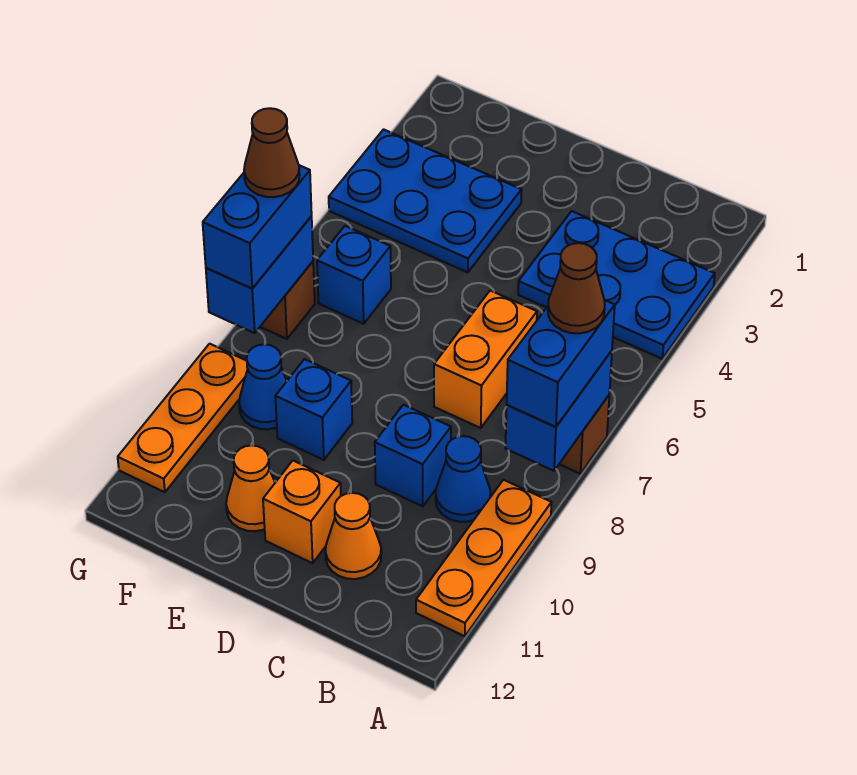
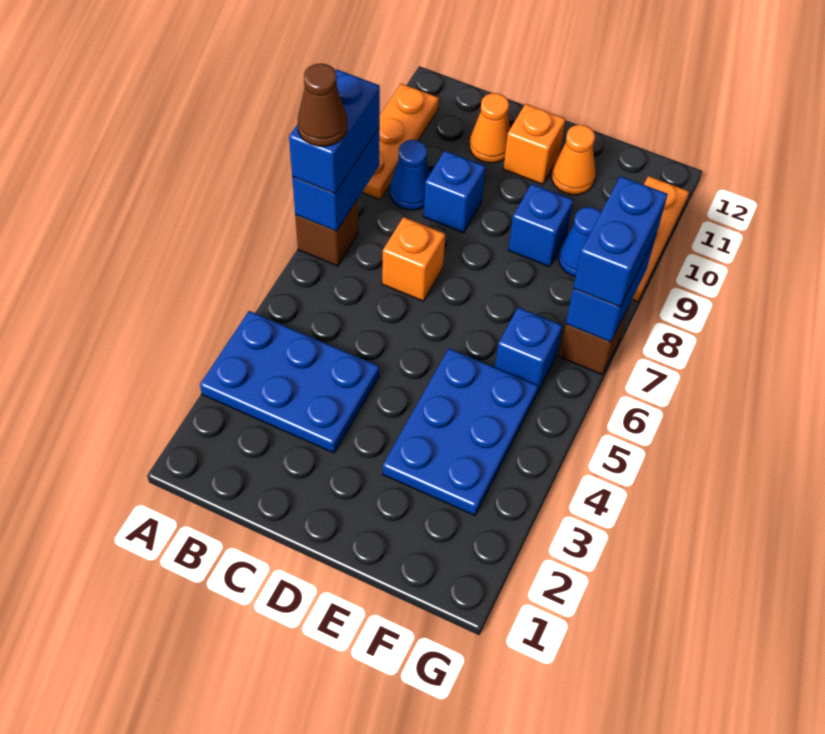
orange 1x2 brick [434,291,537,428] -> orange 1x1 brick [382,217,445,301]
blue 2x3 plate [329,129,522,272] -> blue 2x3 plate turned to [383,349,538,515]
brown 1x1 cone [244,108,300,197] -> none

